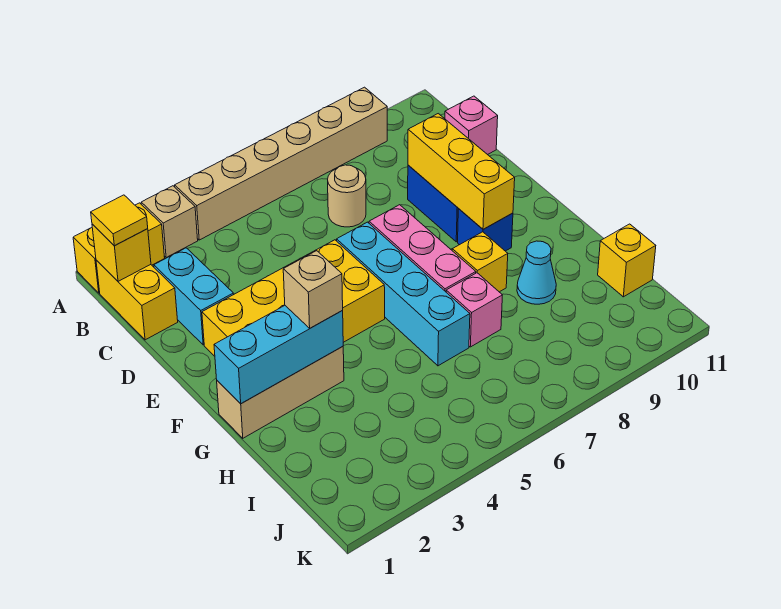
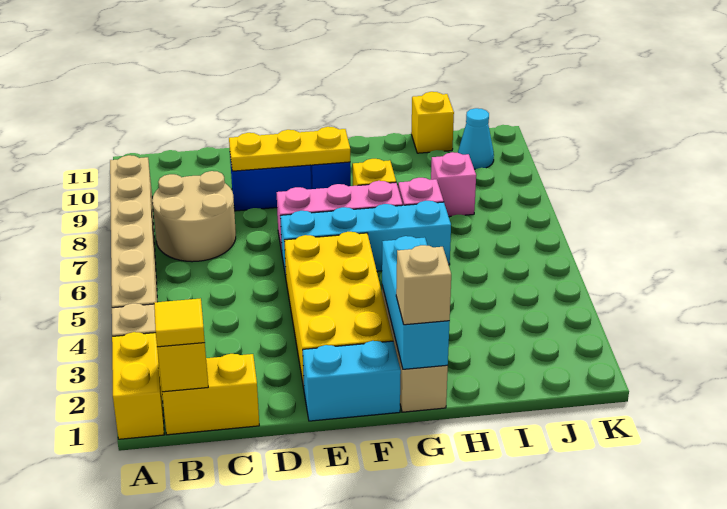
cyan 1x2 brick [154,248,234,345] -> cyan 1x2 brick moved to [303,341,401,421]
tan 1x1 round brick [328,165,366,227] -> tan 2x2 round brick [152,171,236,262]
pink 1x1 brick [445,96,498,155] -> pink 1x1 brick moved to [431,152,476,216]
yellow 1x3 brick [408,114,515,229] -> yellow 1x3 plate [229,127,350,171]
tan 1x1 brick [283,251,343,328] -> tan 1x1 brick moved to [396,245,451,325]
cyan 1x1 cone [517,241,556,304] -> cyan 1x1 cone moved to [458,108,494,169]

